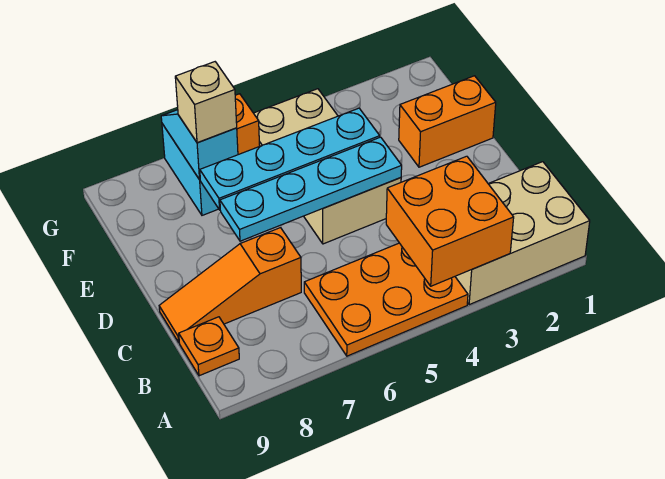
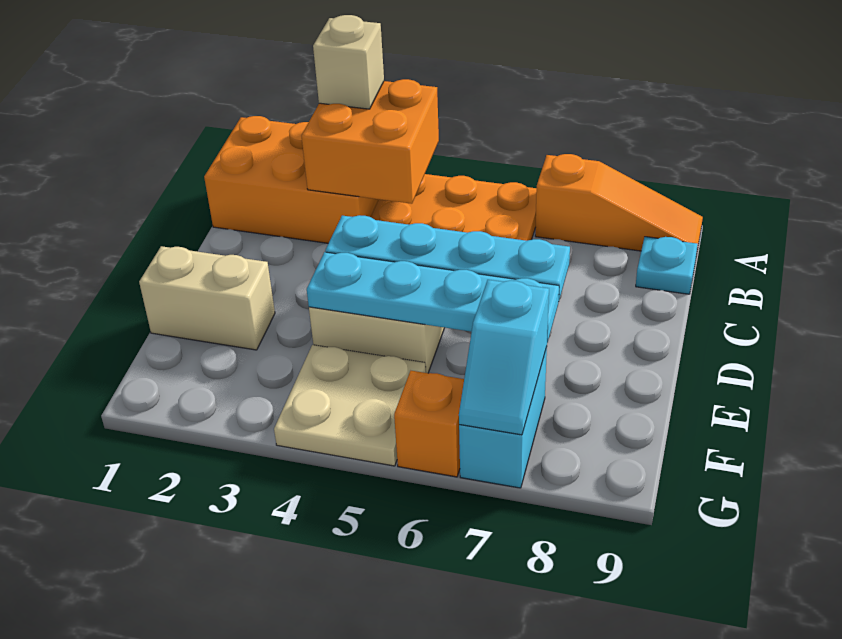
tan 2x3 brick [455,162,590,305] -> orange 2x3 brick [204,116,379,243]
orange 1x1 plate [179,317,239,376] -> cyan 1x1 plate [636,237,698,294]
orange 1x3 slope [159,228,301,342] -> orange 1x3 slope moved to [535,154,703,251]
orange 1x2 brick [399,76,496,167] -> tan 1x2 brick [139,246,275,350]
tan 1x1 brick [175,62,237,143] -> tan 1x1 brick moved to [313,15,384,109]

